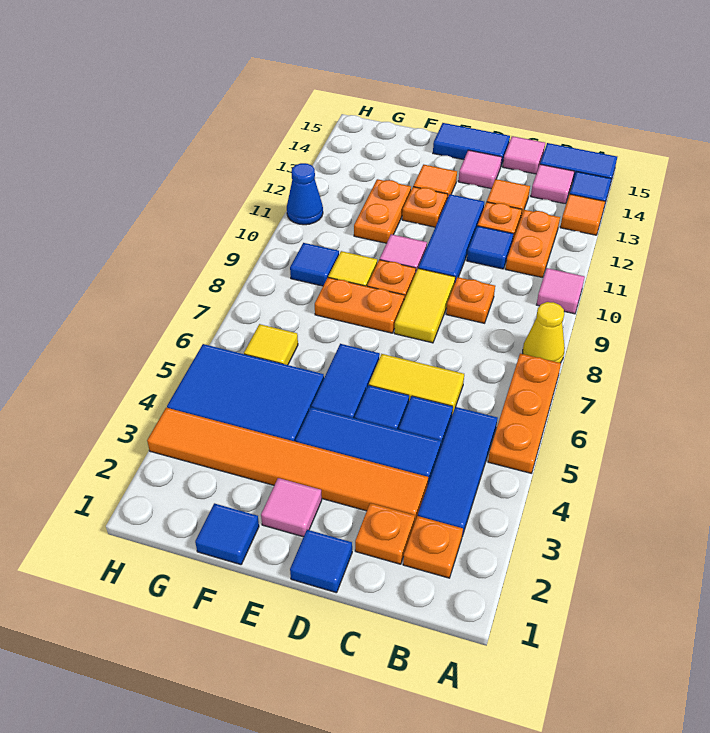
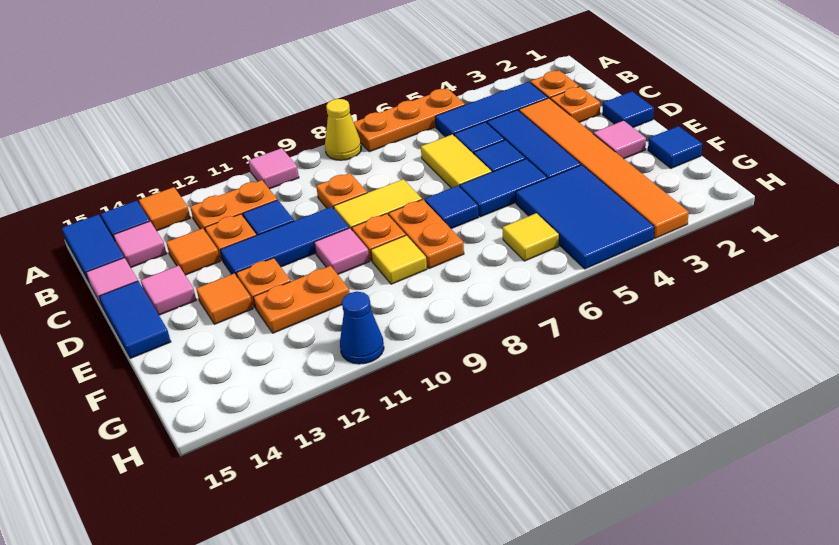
blue 1x1 tile [290,243,339,286] -> blue 1x1 tile moved to [425,186,479,229]

